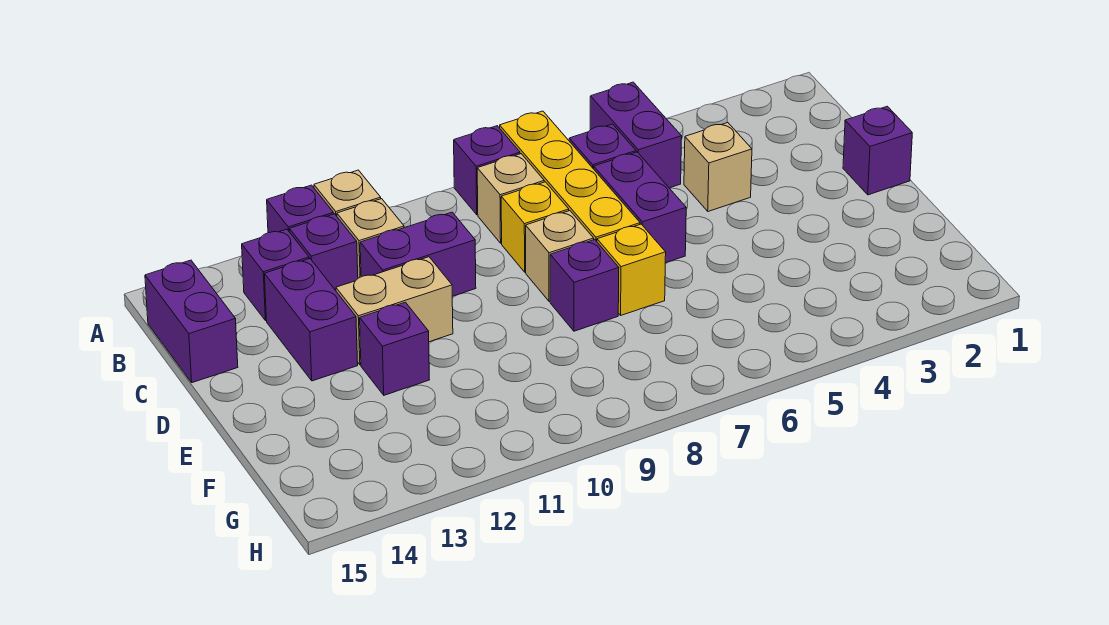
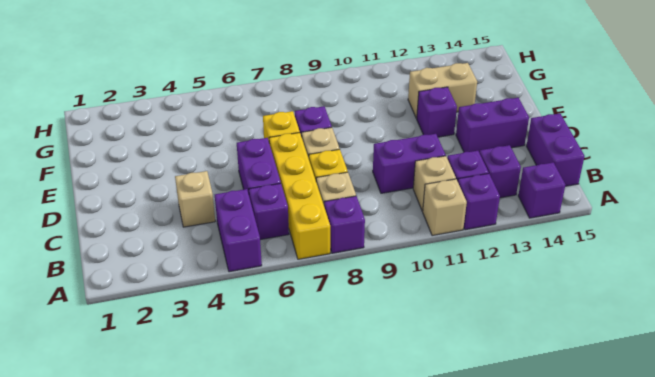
purple 1x2 brick [264,259,358,381] -> purple 1x2 brick turned to [456,98,529,152]
purple 1x1 brick [843,106,912,195] -> purple 1x1 brick moved to [518,163,565,218]
tan 1x2 brick [336,257,453,365] -> tan 1x2 brick moved to [408,63,477,119]

